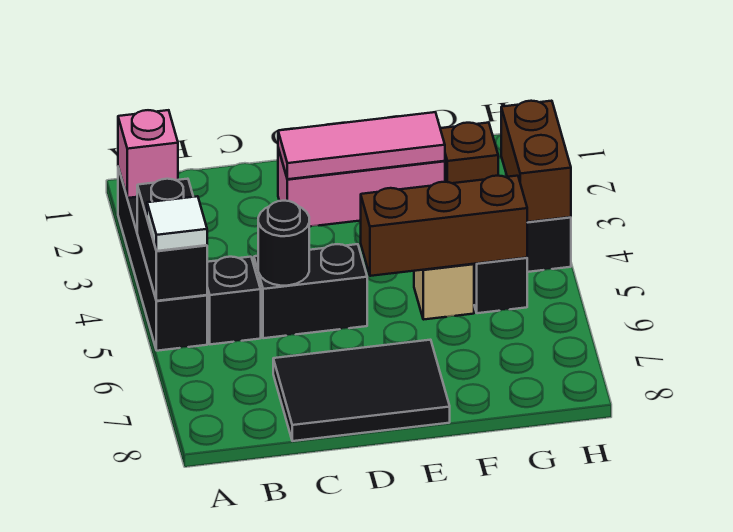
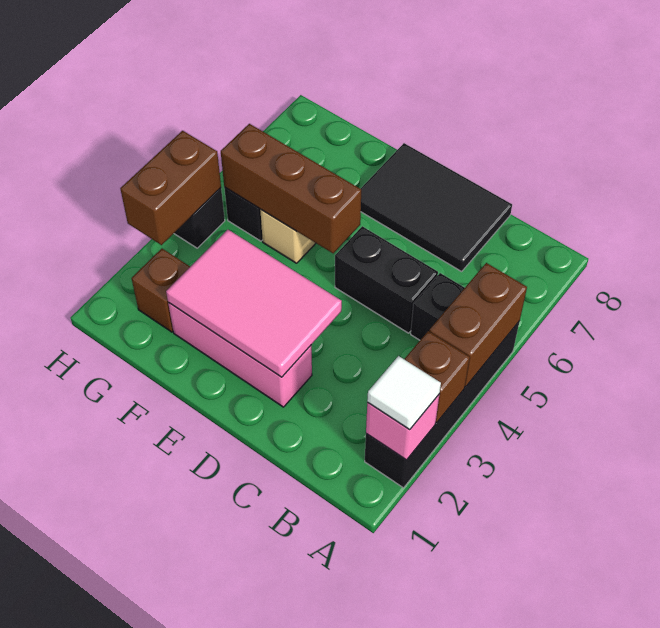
none -> brown 1x1 brick [404,331,470,423]
black 1x2 brick [137,179,207,301] -> brown 1x2 brick [429,263,527,387]
white 1x1 tile [147,196,207,251] -> white 1x1 tile moved to [367,356,441,430]
black 1x1 round brick [258,201,309,286] -> none
pink 1x3 tile [278,112,445,179] -> pink 2x3 tile [166,230,342,377]

